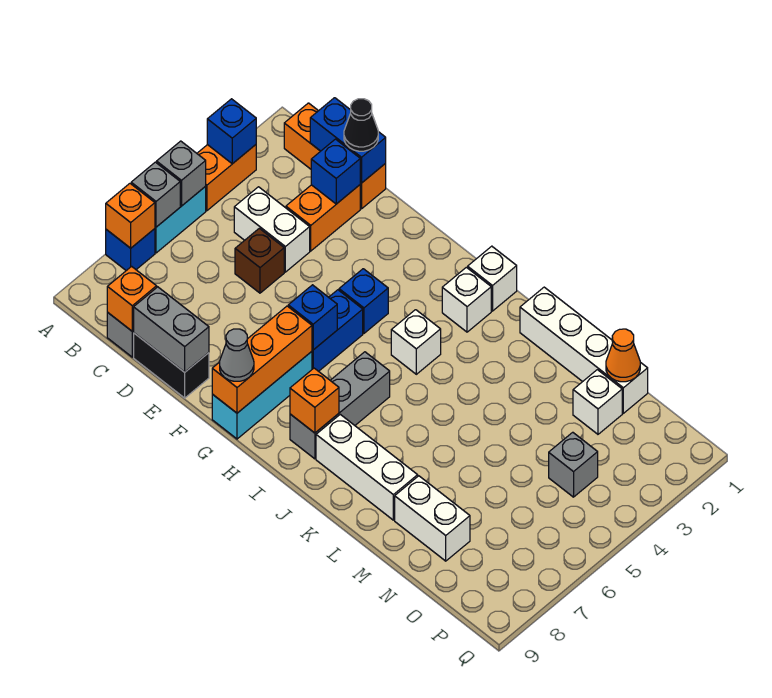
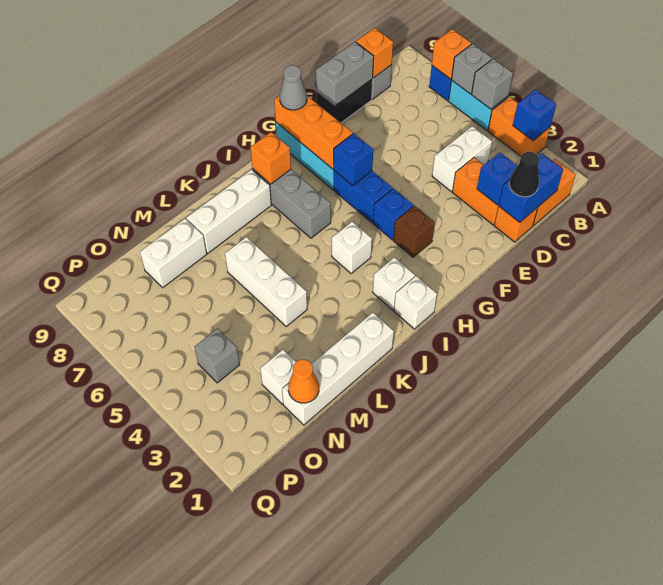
brown 1x1 brick [235,228,284,293] -> brown 1x1 brick moved to [393,206,435,257]
none -> white 1x3 brick [225,237,307,326]

